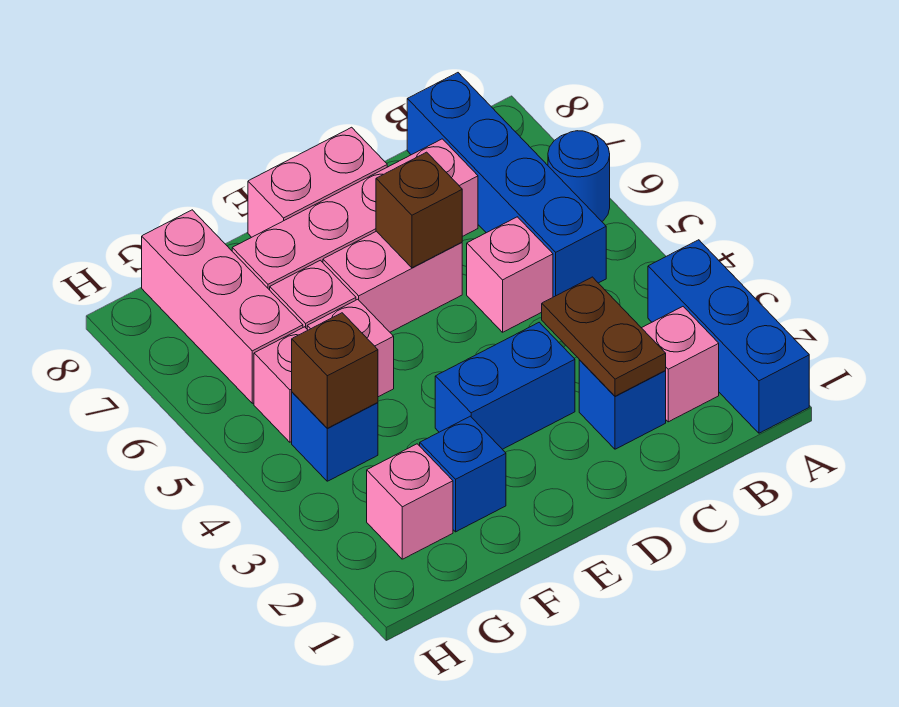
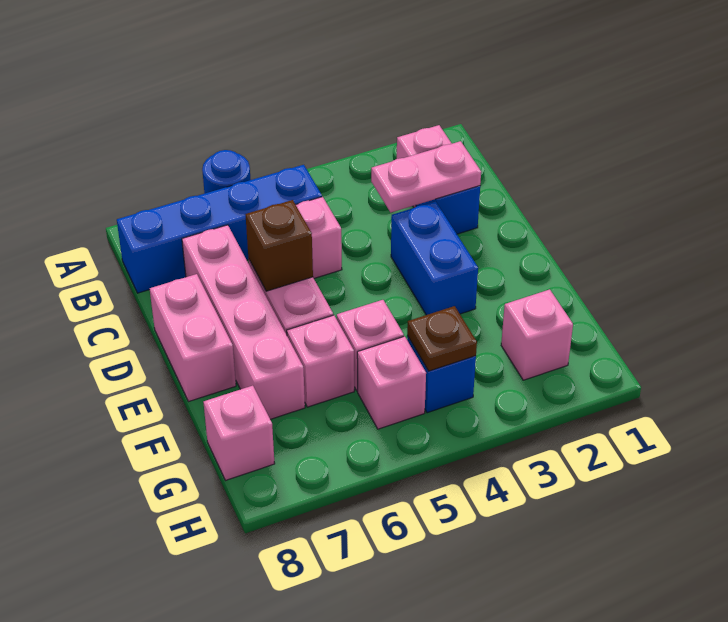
blue 1x3 brick [648,240,809,433] -> none
brown 1x2 plate [542,277,666,396] -> pink 1x2 plate [371,141,481,212]
blue 1x1 brick [420,416,506,532] -> none
brown 1x1 brick [292,313,378,428] -> brown 1x1 plate [407,306,477,371]
pink 1x3 brick [142,210,303,403] -> pink 1x1 brick [203,386,275,480]

